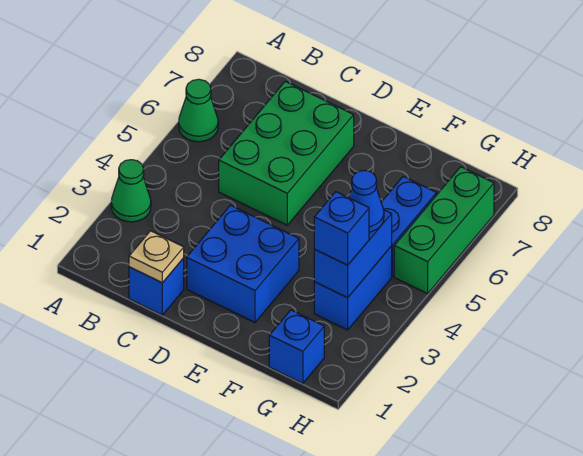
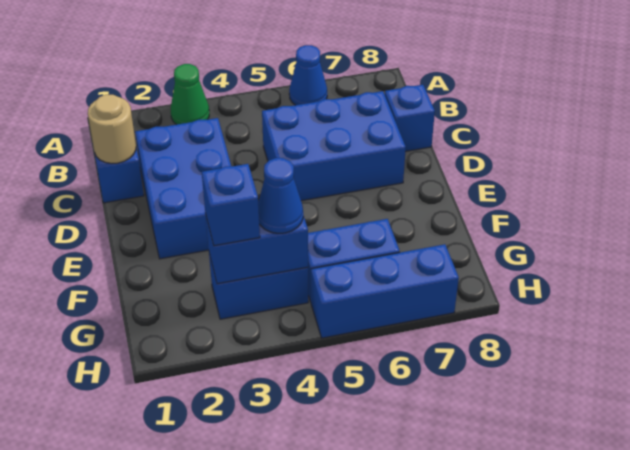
green 1x1 cone [179,79,218,142] -> blue 1x1 cone [289,45,327,105]
tan 1x1 plate [129,231,184,283] -> tan 1x1 round brick [88,95,136,163]
green 2x3 brick [219,81,354,225] -> blue 2x3 brick [262,91,406,201]
blue 2x2 brick [187,205,299,322] -> blue 2x3 brick [135,118,231,259]
blue 1x1 brick [269,310,324,383] -> blue 1x1 brick moved to [385,85,435,152]
green 1x3 brick [394,167,494,294] -> blue 1x3 brick [311,244,459,338]

